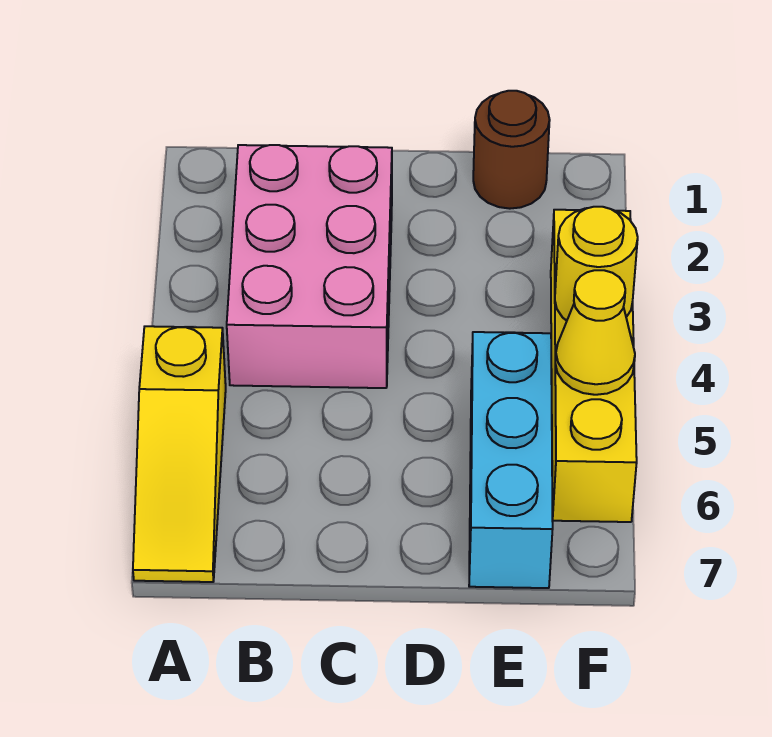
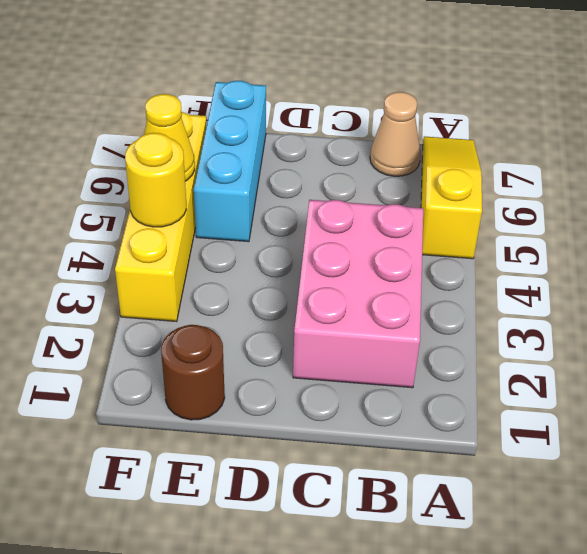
none -> tan 1x1 cone [370,92,421,176]

